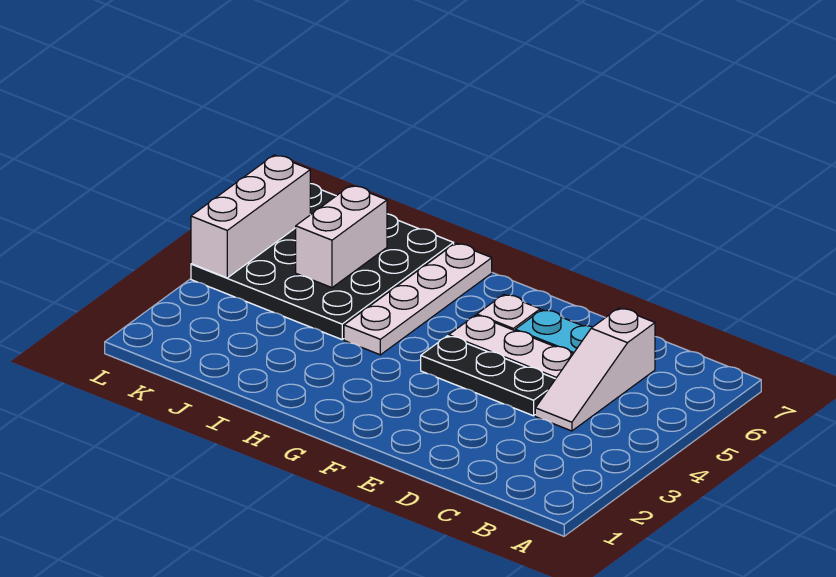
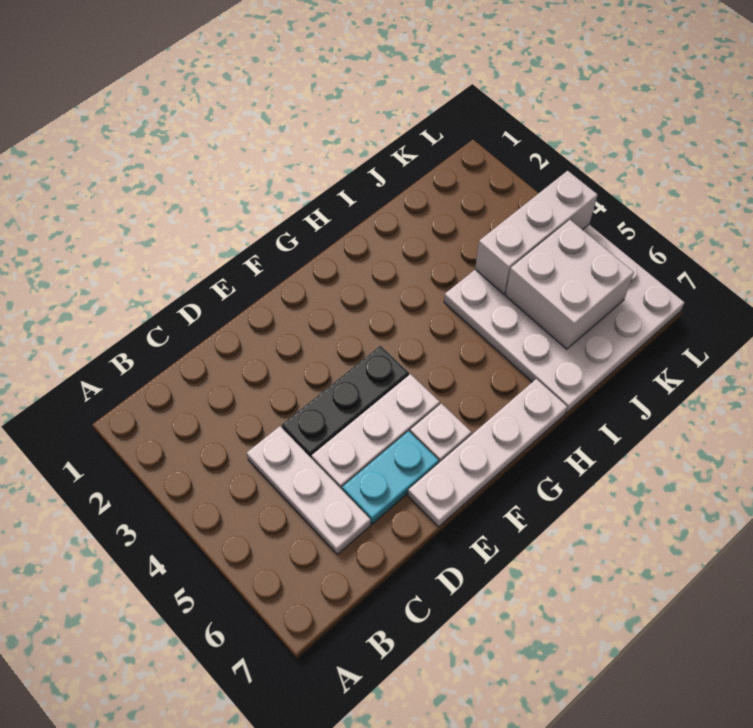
white 1x3 slope [535,308,655,431] -> white 1x3 plate [247,426,371,554]
white 1x4 plate [344,243,492,355] -> white 1x4 plate turned to [408,379,567,527]
black 4x4 plate [191,184,454,339] -> white 4x4 plate [444,225,685,413]
white 1x2 brick [296,186,387,288] -> white 2x2 brick [505,220,634,349]
white 1x3 brick [191,155,310,278] -> white 1x3 brick turned to [475,171,598,294]

